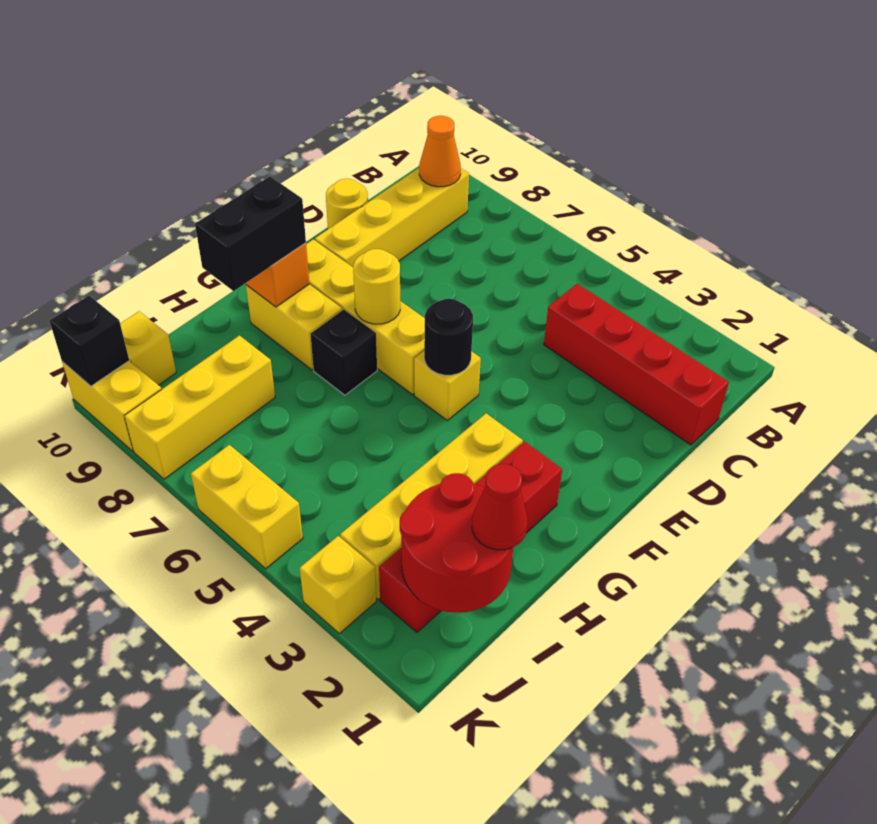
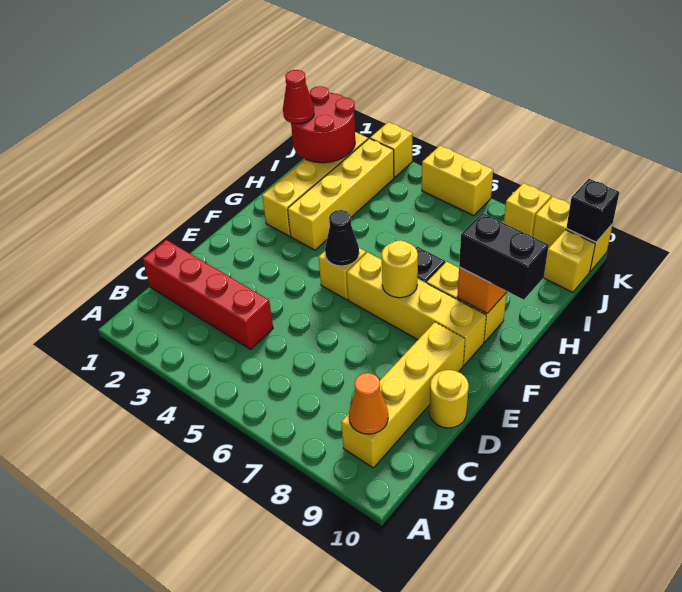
black 1x1 round brick [424,299,473,375] -> black 1x1 cone [325,210,359,266]
red 1x4 brick [379,441,562,632] -> yellow 1x4 brick [262,132,368,236]
black 1x2 brick [195,177,306,291] -> black 1x2 brick turned to [459,213,549,300]
yellow 1x3 brick [124,336,275,479] -> yellow 1x1 brick [504,183,551,237]

